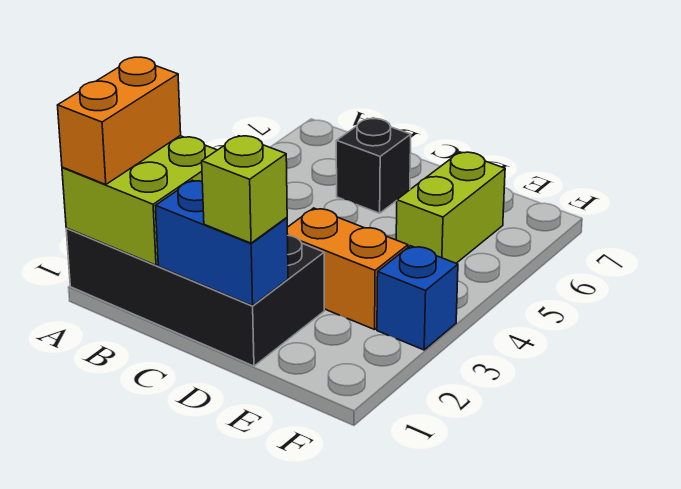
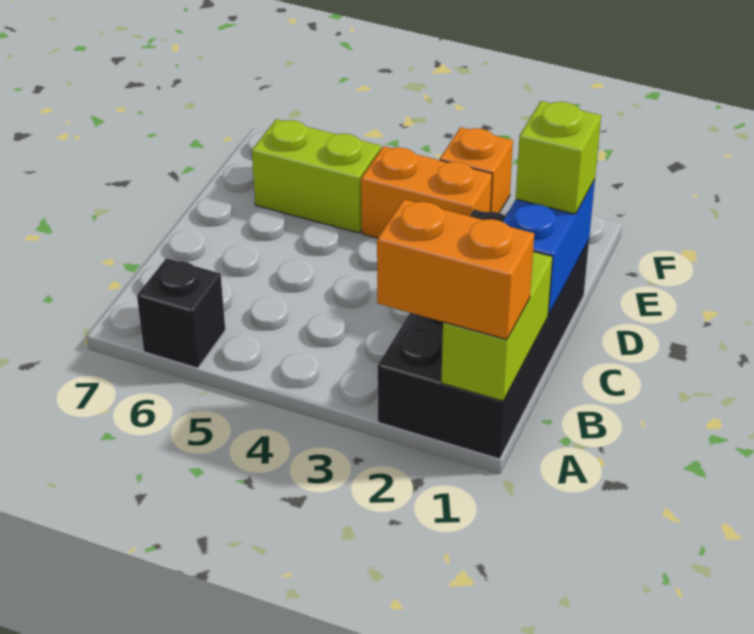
lime 2x2 brick [62,136,217,265] -> lime 1x2 brick [441,252,553,401]
black 1x1 brick [336,119,411,213] -> black 1x1 brick moved to [137,258,225,368]
orange 1x2 brick [287,208,408,330] -> orange 1x2 brick turned to [361,146,492,238]
blue 1x1 brick [377,246,458,350] -> orange 1x1 brick [440,127,513,213]

